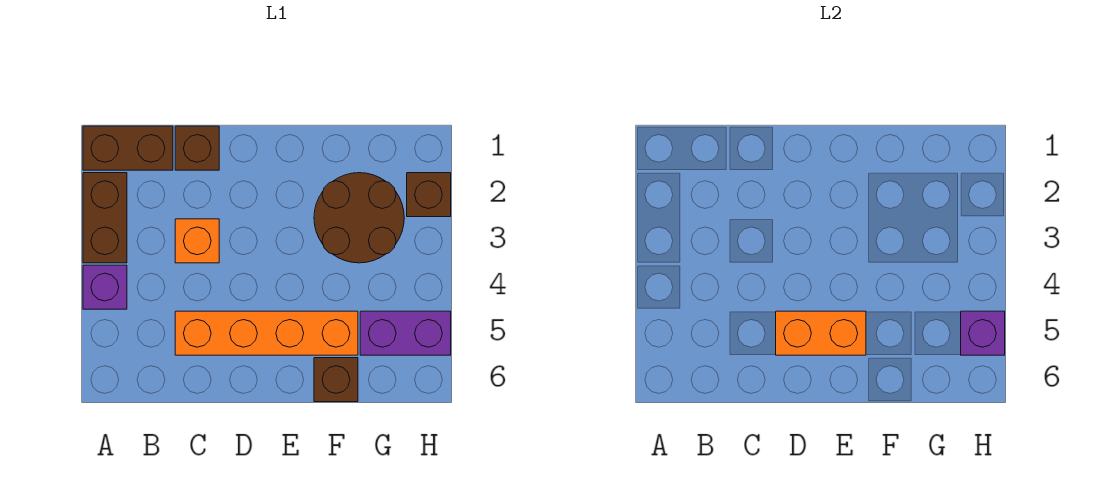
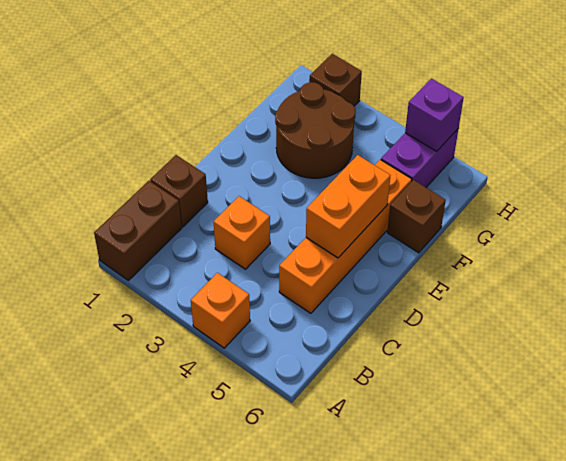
brown 1x2 brick [83,173,127,263] -> none
purple 1x1 brick [83,265,127,309] -> orange 1x1 brick [191,273,250,348]

